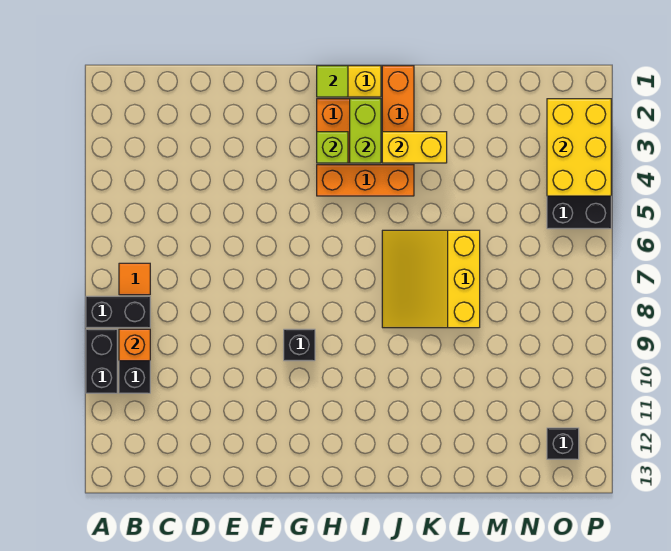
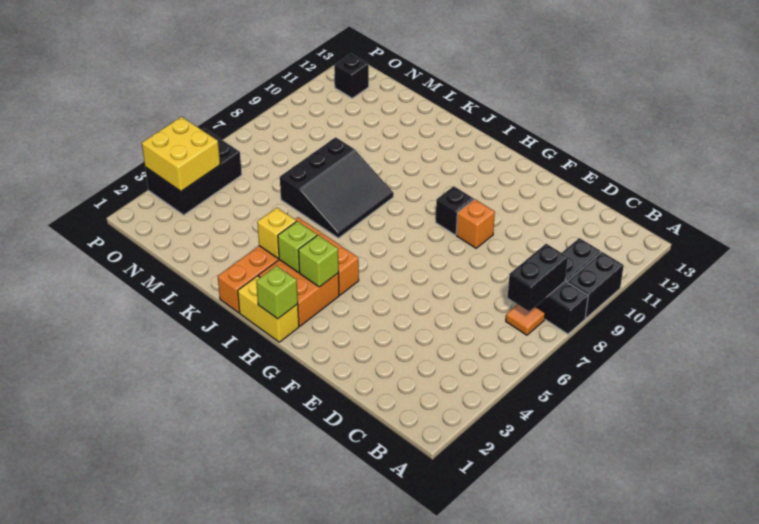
none -> black 1x2 brick [508,244,568,312]
orange 1x1 brick [119,329,150,361] -> orange 1x1 brick moved to [456,199,495,248]
lime 1x1 tile [317,66,348,97] -> lime 1x1 brick [256,266,298,319]
lime 1x2 brick [350,99,381,163] -> lime 1x1 brick [278,221,317,273]
yellow 1x2 brick [382,132,447,163] -> yellow 1x1 brick [257,208,296,259]
yellow 3x3 slope [382,230,480,328] -> black 3x3 slope [280,137,394,238]
yellow 2x3 brick [547,99,611,196] -> yellow 2x2 brick [142,117,220,191]

